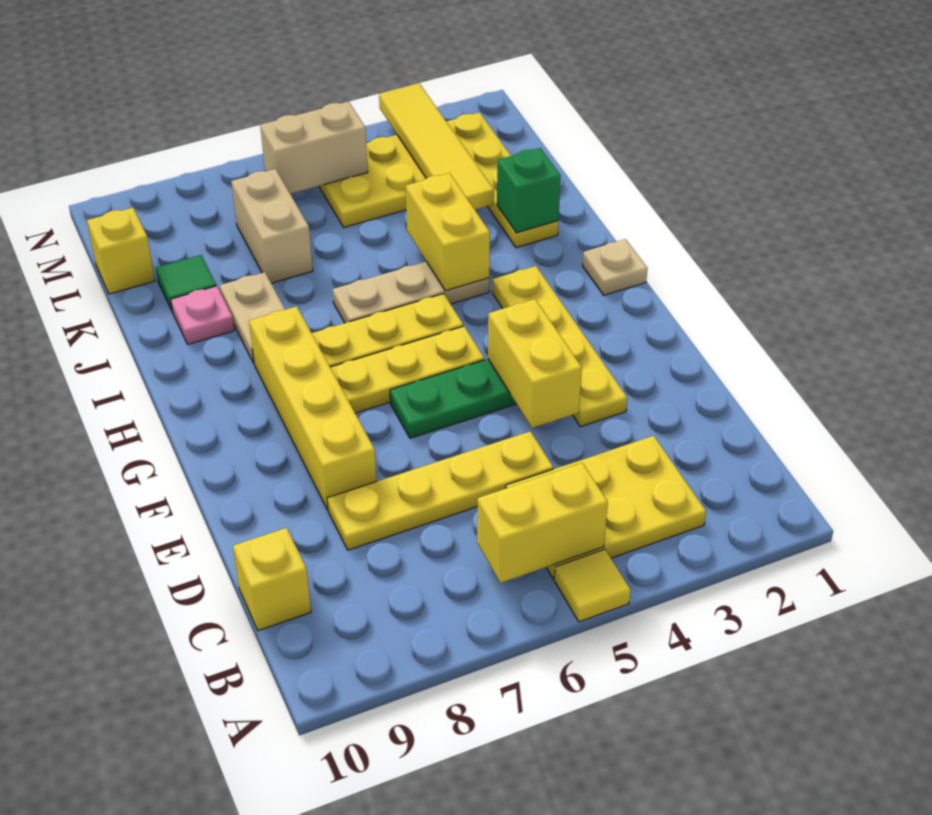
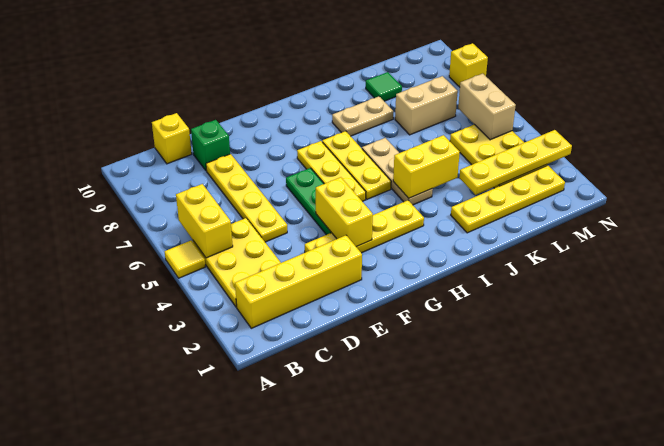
yellow 1x2 brick [488,299,582,428] -> yellow 1x2 brick turned to [316,177,373,247]
yellow 1x4 brick [249,306,377,510] -> yellow 1x4 brick moved to [235,235,362,328]
tan 1x1 plate [583,239,648,295] -> none
green 1x1 brick [497,148,561,233] -> green 1x1 brick moved to [191,120,230,171]
pink 1x1 plate [171,286,234,344] -> none
yellow 1x4 tile [379,83,494,209] -> yellow 1x4 plate [459,130,572,195]
yellow 1x1 brick [87,208,155,294] -> yellow 1x1 brick moved to [449,43,488,87]

